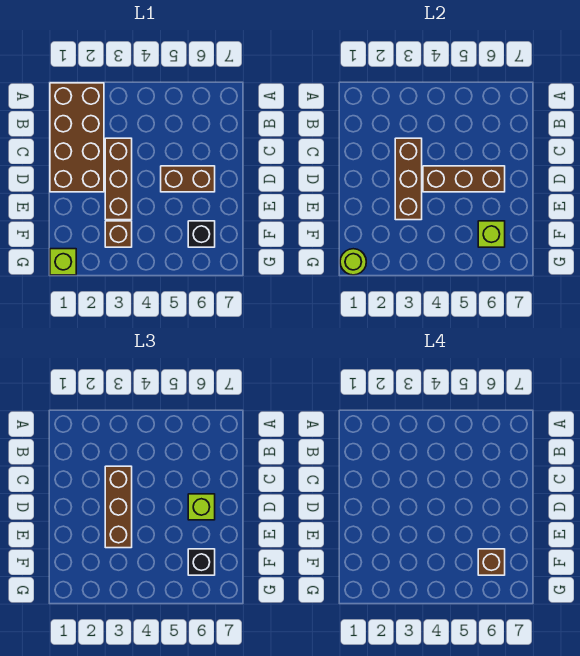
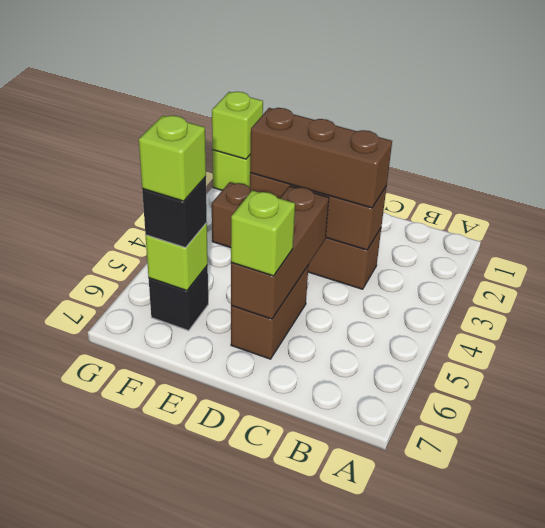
brown 2x4 brick [50,83,104,192] -> none
brown 1x1 brick [478,549,505,575] -> lime 1x1 brick [139,116,206,201]
lime 1x1 round brick [340,249,366,275] -> lime 1x1 brick [212,92,263,159]

